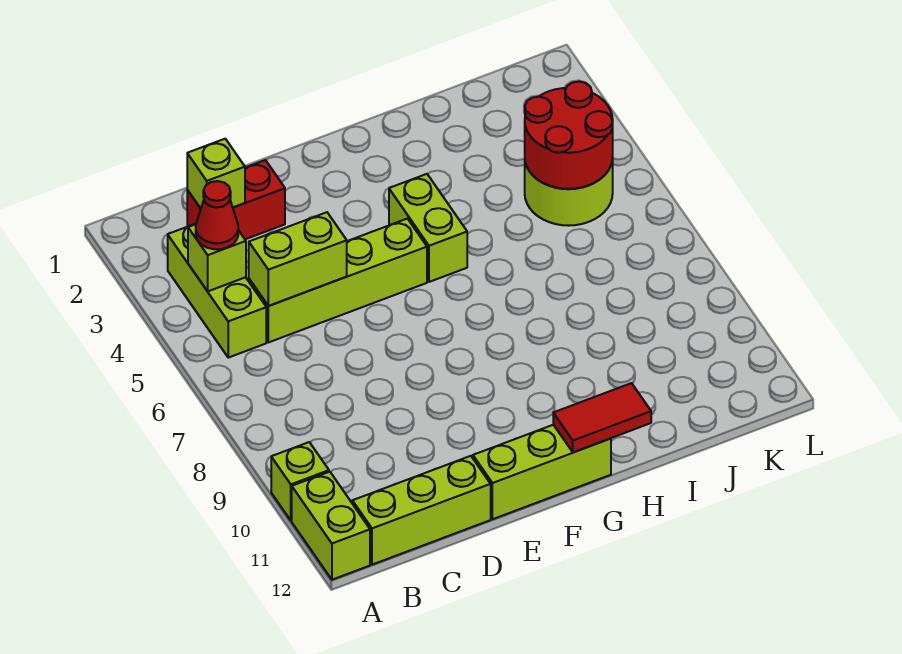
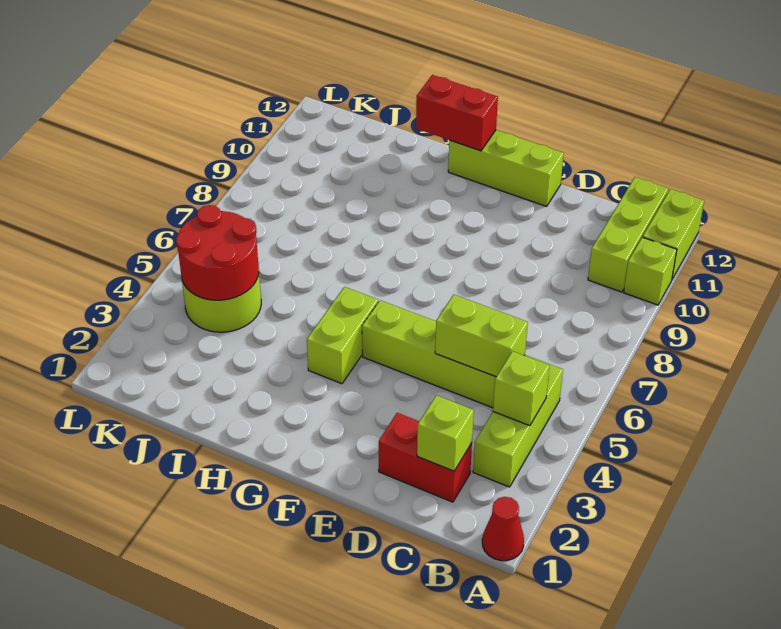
red 1x1 cone [196,181,238,249] -> red 1x1 cone moved to [482,497,524,561]
lime 1x3 brick [352,456,491,565] -> lime 1x3 brick turned to [588,177,668,292]
red 1x2 tile [553,383,651,452] -> red 1x2 brick [416,75,498,151]

